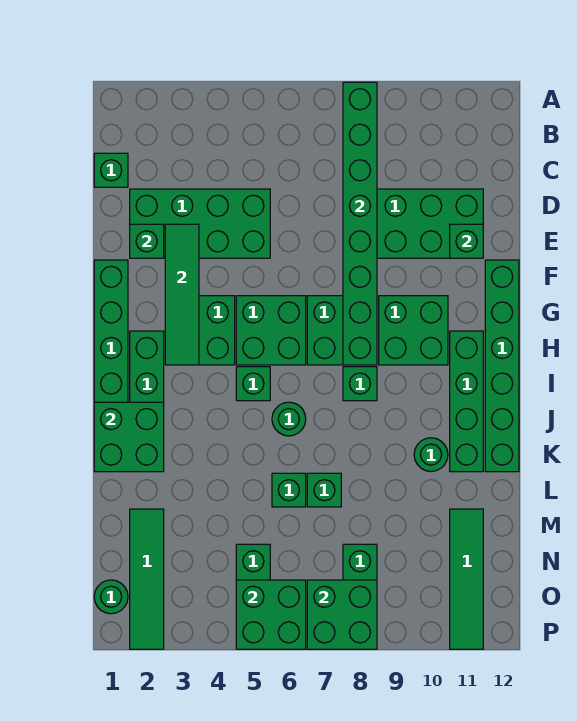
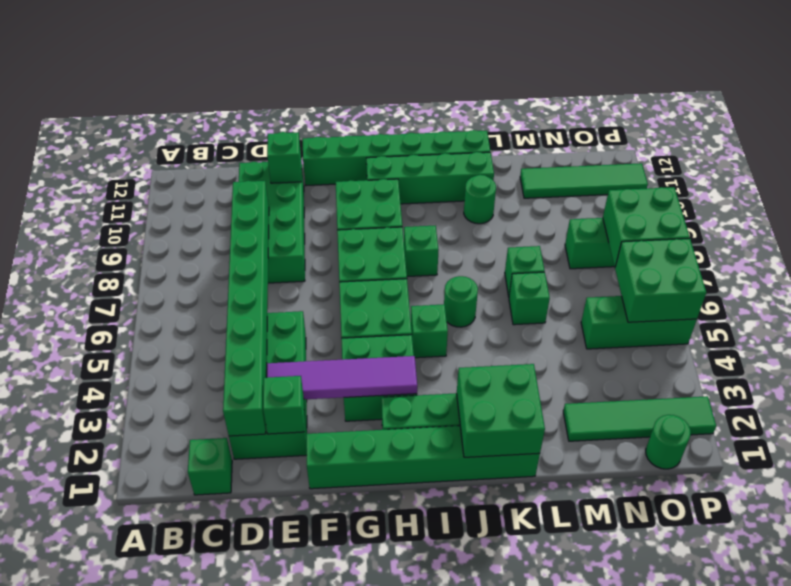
green 1x8 brick [343,82,377,365] -> green 1x8 brick turned to [223,181,269,436]
green 1x4 tile [165,224,199,365] -> purple 1x4 tile [267,356,417,399]

